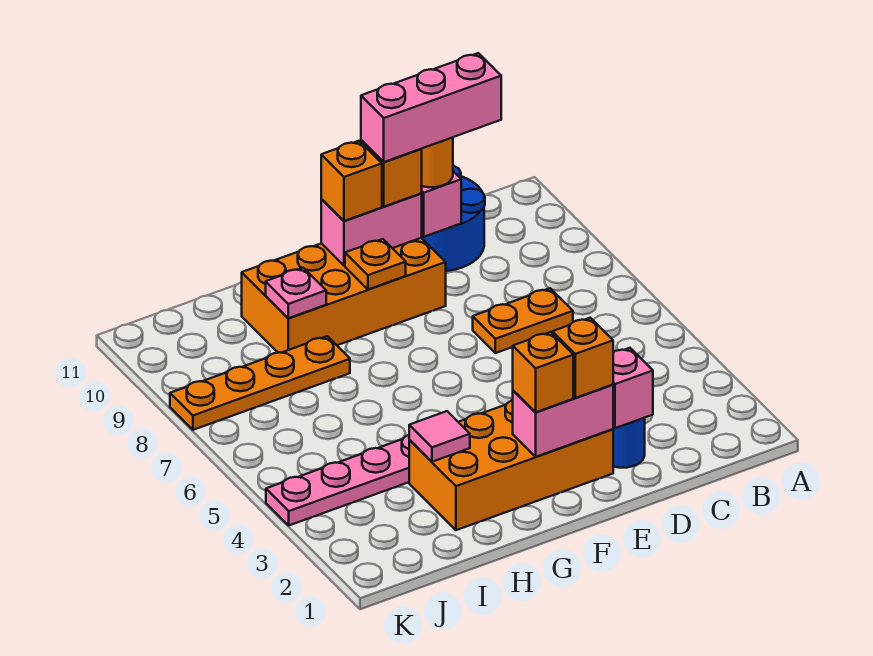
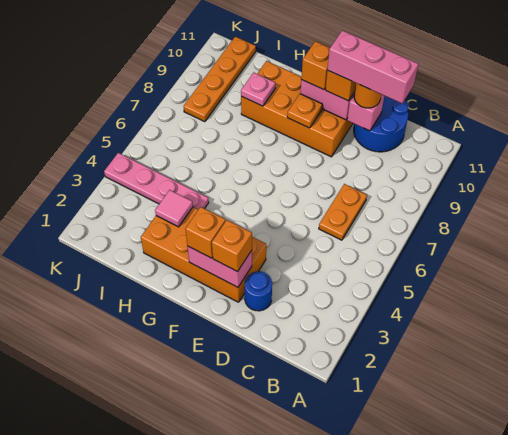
orange 1x2 plate [473,288,573,353] -> orange 1x2 plate turned to [319,184,367,240]
pink 1x1 brick [613,348,653,428] -> none
orange 1x4 plate [170,336,350,430] -> orange 1x4 plate turned to [184,37,256,122]

